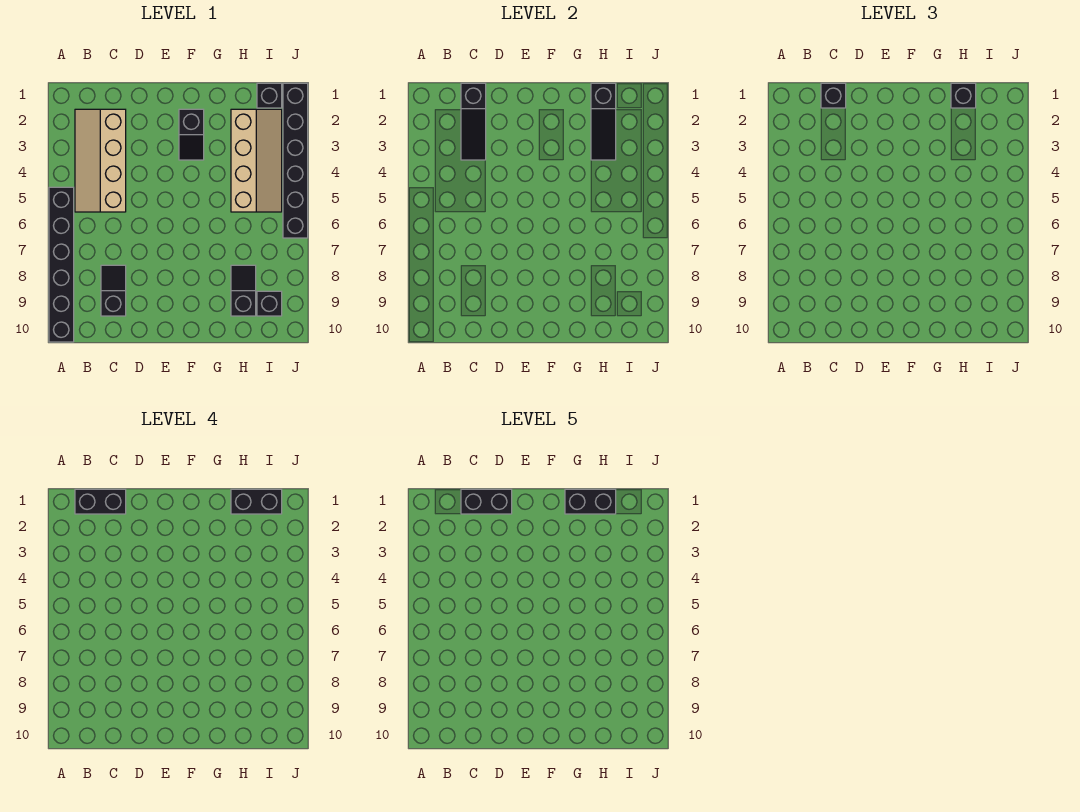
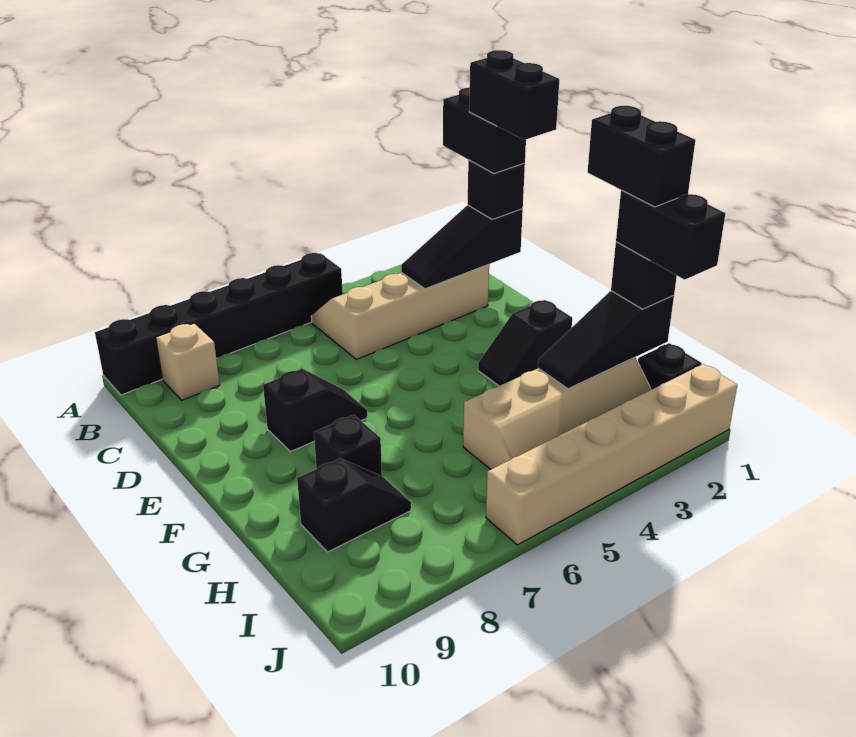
none -> tan 1x1 brick [156,323,220,400]
black 1x2 slope [101,265,126,316] -> black 1x2 slope moved to [263,369,367,452]
black 1x1 brick [257,291,282,316] -> black 1x1 brick moved to [314,415,382,476]
black 1x6 brick [283,83,308,238] -> tan 1x6 brick [486,364,737,545]

